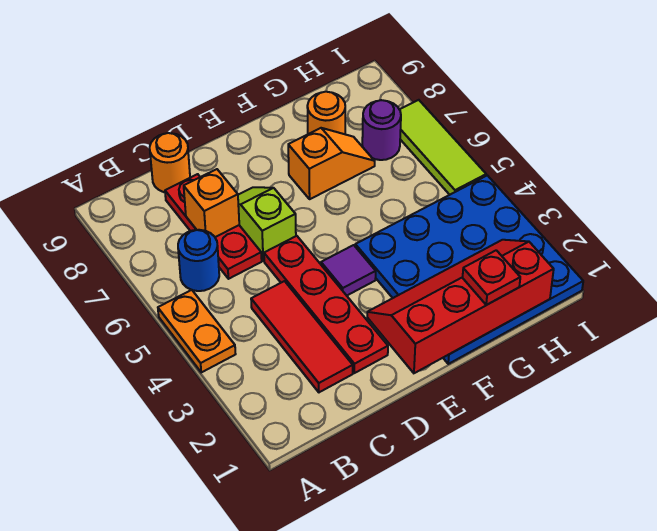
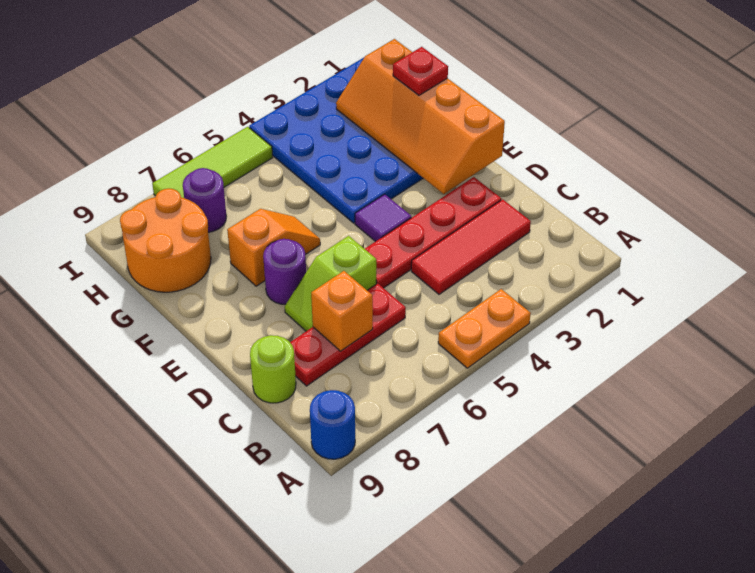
blue 1x1 round brick [178,230,219,291] -> blue 1x1 round brick moved to [310,390,355,459]
orange 1x1 round brick [150,133,190,192] -> lime 1x1 round brick [250,335,296,403]
red 2x4 slope [367,240,554,373] -> orange 2x4 slope [336,39,505,194]
none -> purple 1x1 round brick [263,239,306,305]
orange 1x2 slope [288,128,375,199] -> orange 1x2 slope turned to [227,209,320,286]
orange 1x1 round brick [307,92,345,134] -> orange 2x2 round brick [120,188,211,292]

